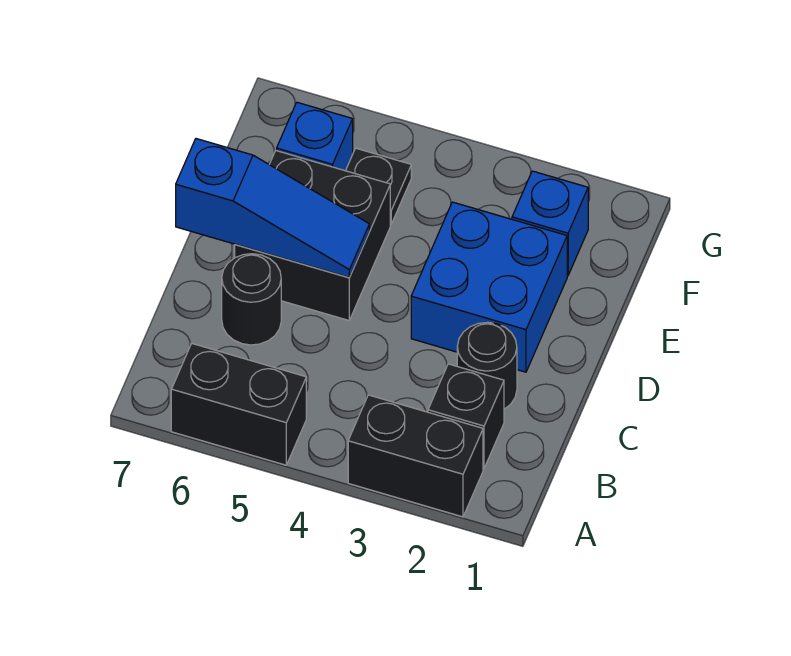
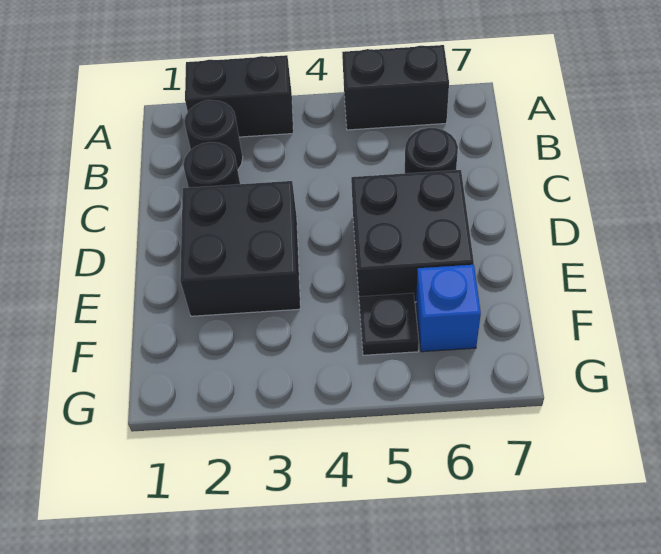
black 1x1 brick [428,364,504,469] -> black 1x1 round brick [184,100,243,169]
blue 2x2 brick [411,202,567,372] -> black 2x2 brick [180,181,300,316]
blue 1x3 slope [176,139,369,277] -> none
blue 1x1 brick [512,171,588,276] -> none

